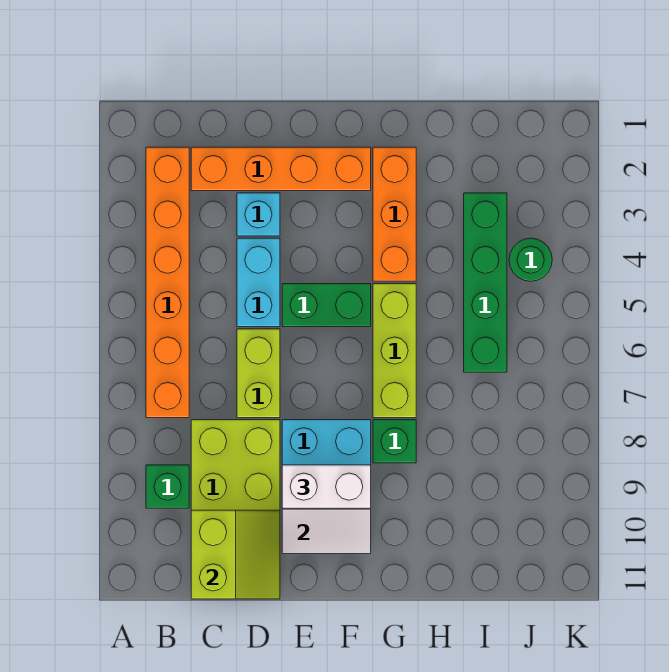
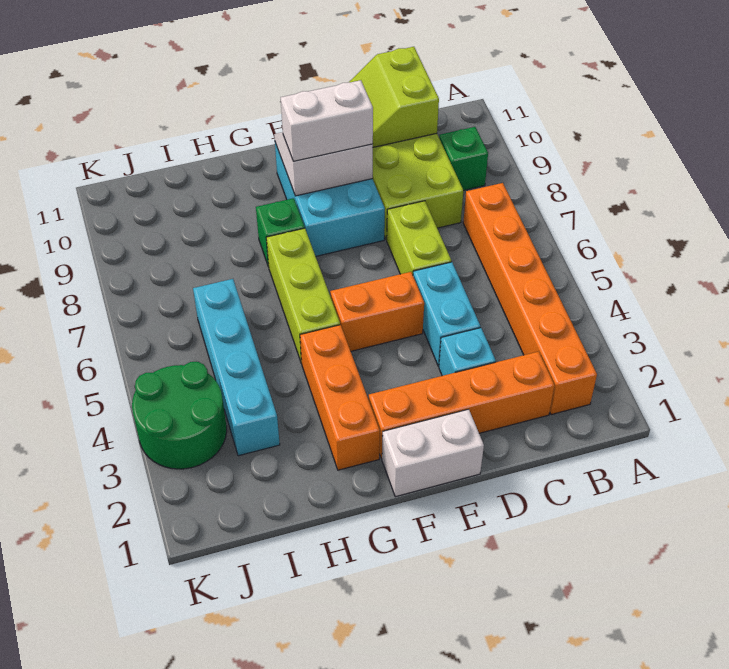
none -> white 1x2 brick [382,409,484,497]
green 1x2 brick [282,284,371,327] -> orange 1x2 brick [330,272,424,351]
green 1x4 brick [464,193,507,372] -> cyan 1x4 brick [193,279,280,456]
green 1x1 round brick [509,238,552,281] -> green 2x2 round brick [132,362,227,469]

